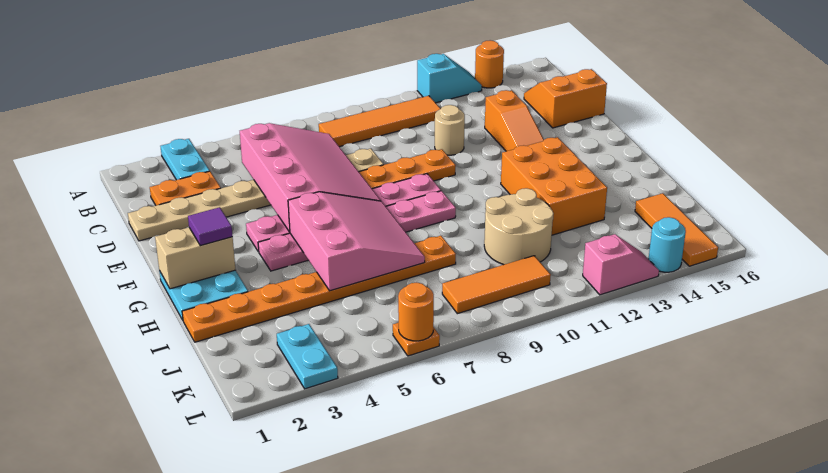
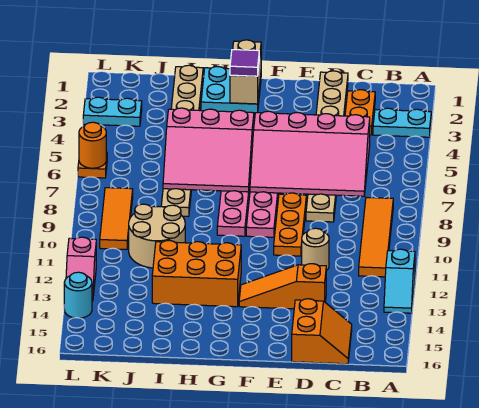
orange 1x1 round brick [475,40,504,88] -> none
orange 1x8 plate [182,236,456,342] -> tan 1x8 plate [161,65,203,217]
orange 1x3 tile [635,193,718,266] -> none

